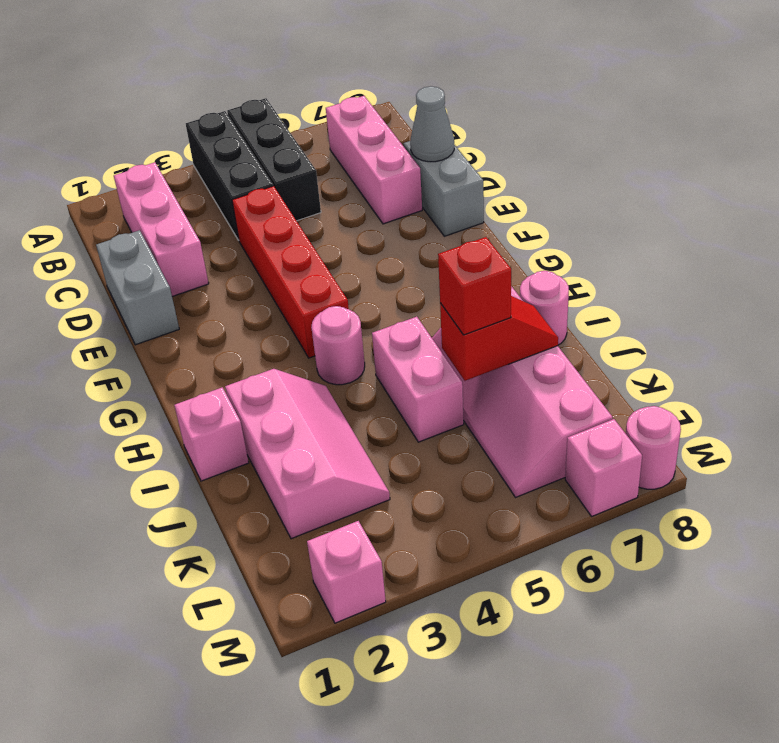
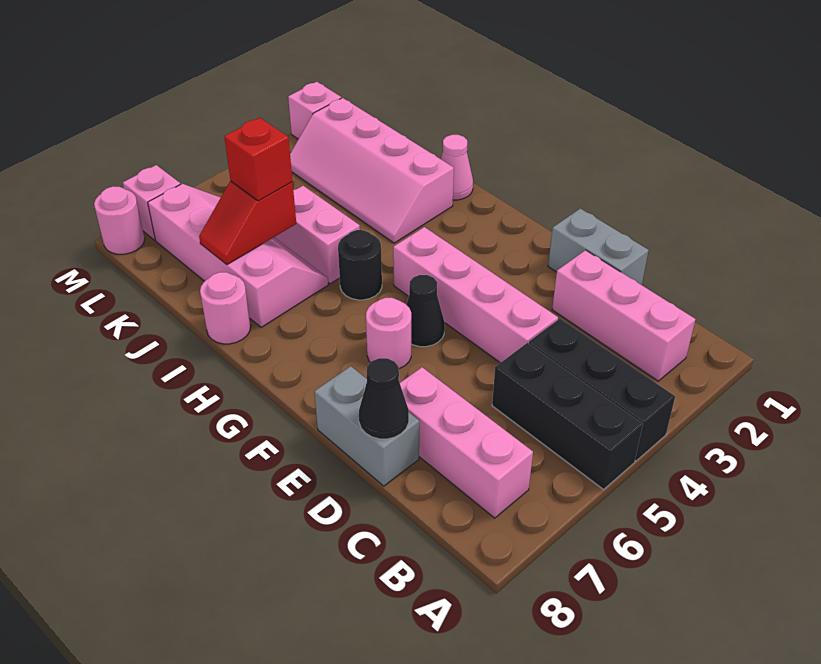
red 1x4 brick [232,186,349,358] -> pink 1x4 brick [393,227,558,363]
grey 1x1 cone [410,86,454,162] -> black 1x1 cone [359,358,409,439]
none -> black 1x1 cone [406,275,445,347]
pink 1x1 round brick [311,306,365,385] -> pink 1x1 round brick moved to [366,298,411,369]
none -> black 1x1 round brick [338,230,382,300]
pink 1x1 brick [174,387,249,481] -> pink 1x1 cone [441,135,473,200]
pink 2x3 slope [225,369,390,539] -> pink 2x4 slope [290,98,454,243]

